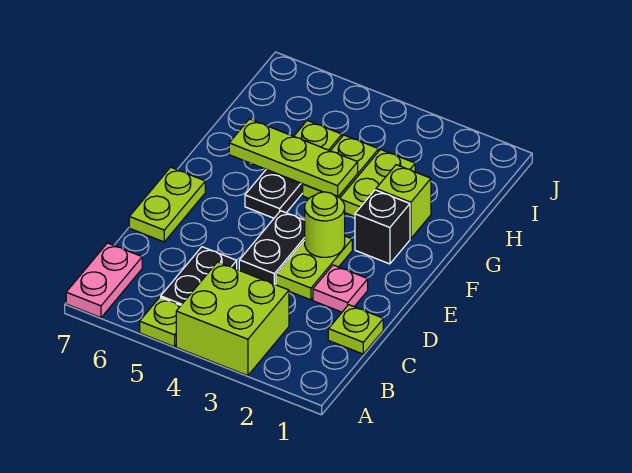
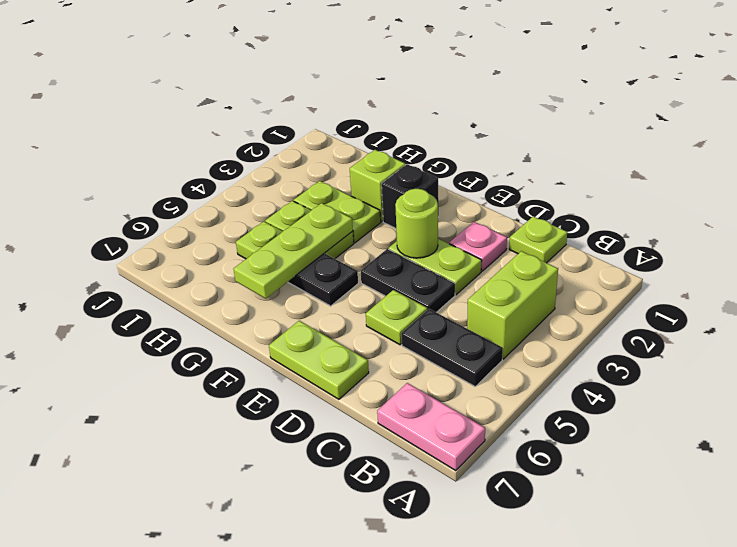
lime 2x2 brick [176,262,289,376] -> lime 1x2 brick [467,251,558,359]
lime 1x1 plate [140,297,181,347] -> lime 1x1 plate moved to [366,290,427,345]

